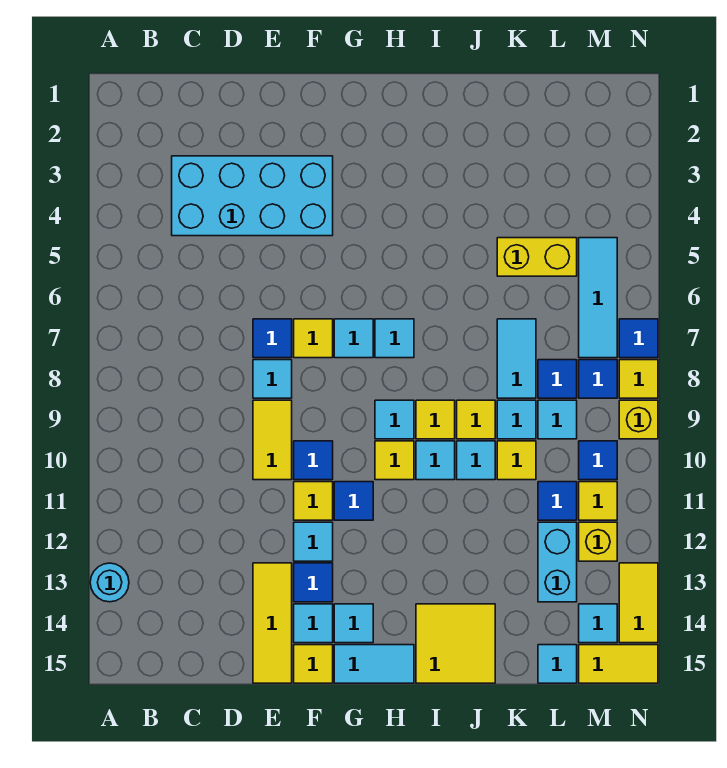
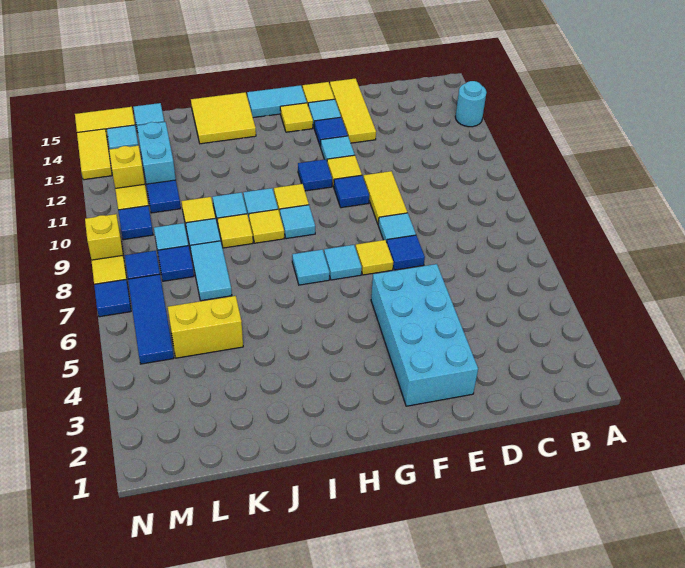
cyan 2x4 brick [172,156,333,236] -> cyan 2x4 brick turned to [371,264,478,406]
cyan 1x1 tile [334,604,373,643] -> yellow 1x1 tile [280,103,313,132]
cyan 1x3 tile [579,238,617,358] -> blue 1x3 tile [128,274,174,364]

